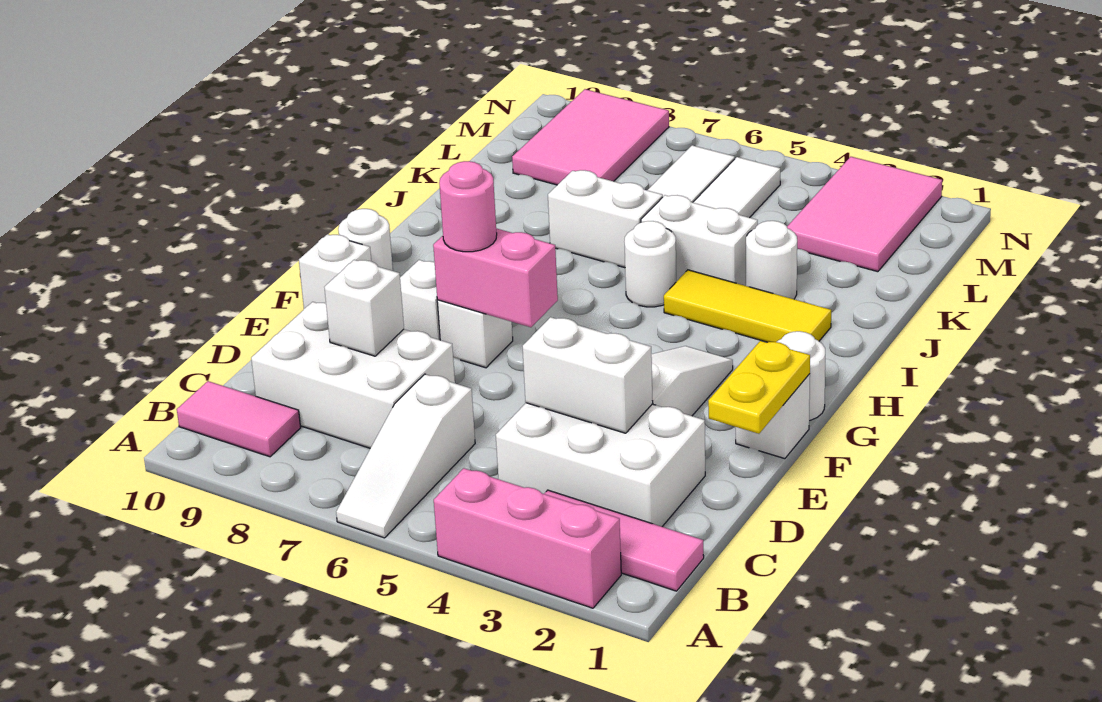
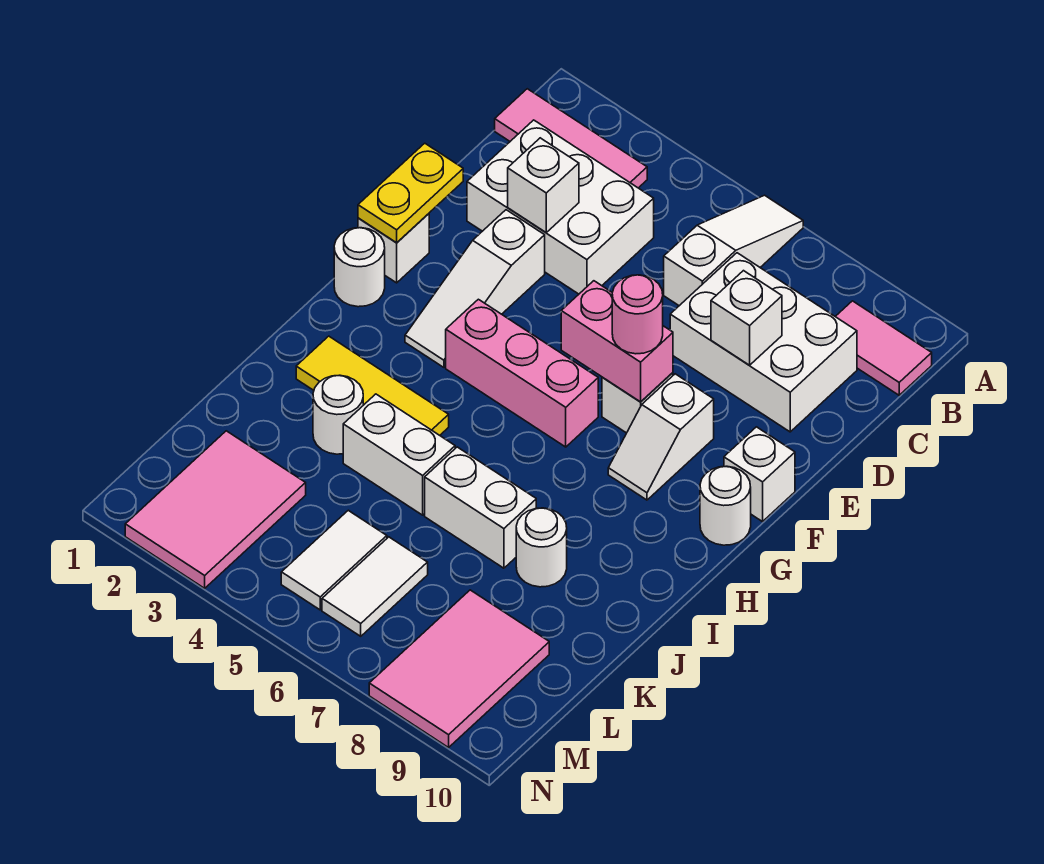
pink 1x3 brick [434,468,621,608] -> pink 1x3 brick moved to [446,299,598,447]
white 1x2 brick [523,317,653,433] -> white 1x1 brick [508,138,579,232]
white 1x1 round brick [624,221,676,307] -> white 1x1 round brick moved to [516,508,567,587]

